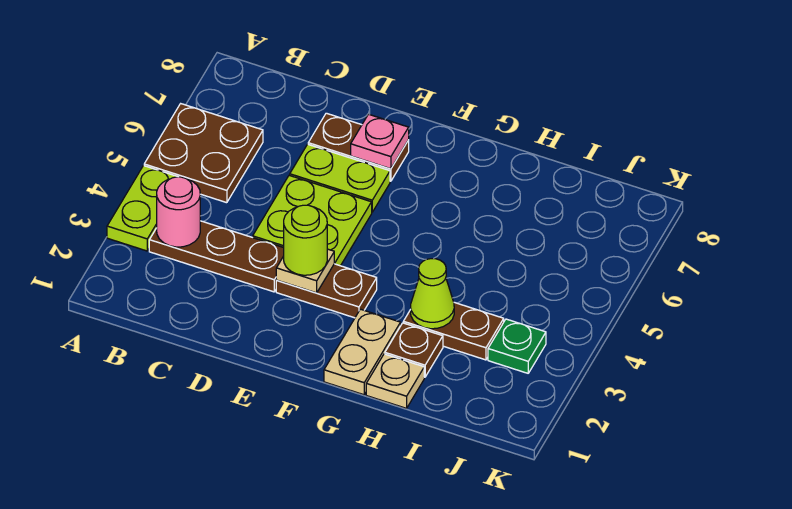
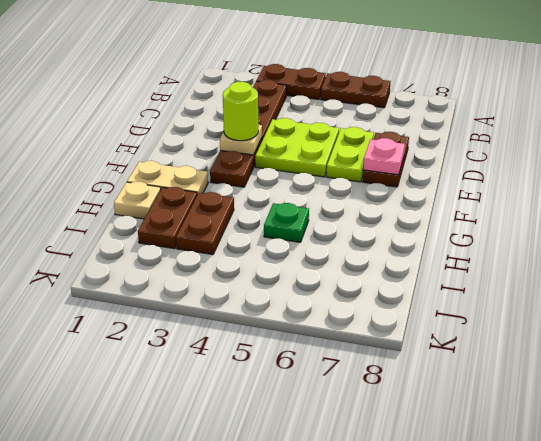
lime 1x2 plate [107,166,178,251] -> brown 1x2 plate [257,64,326,99]
brown 2x2 plate [144,104,263,203] -> brown 1x2 plate [321,72,391,108]
pink 1x1 round brick [157,177,200,247] -> none
brown 1x1 plate [385,323,443,377] -> brown 1x2 plate [138,187,197,249]
lime 1x1 cone [411,259,454,329] -> none
green 1x1 plate [488,319,546,373] -> green 1x1 plate moved to [264,203,309,242]

